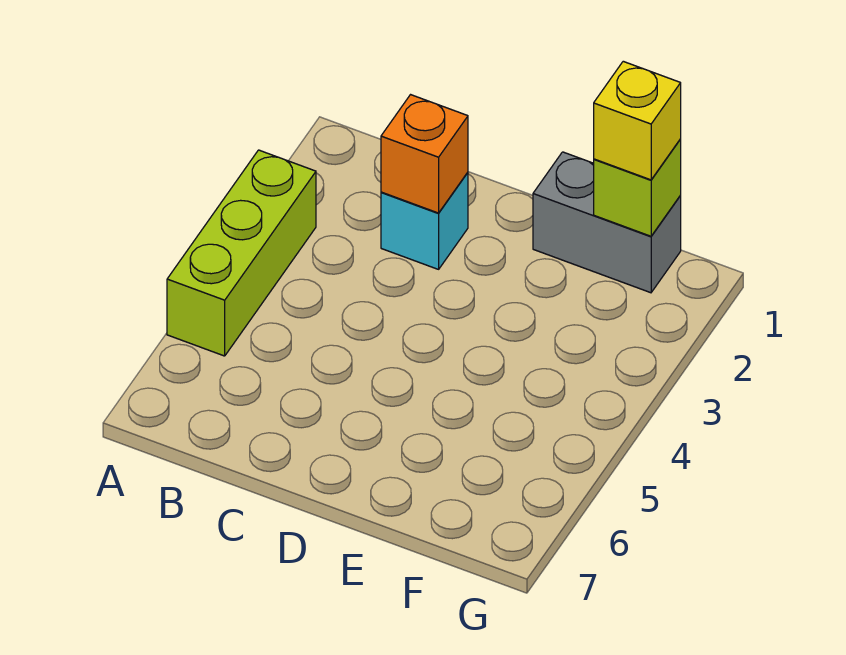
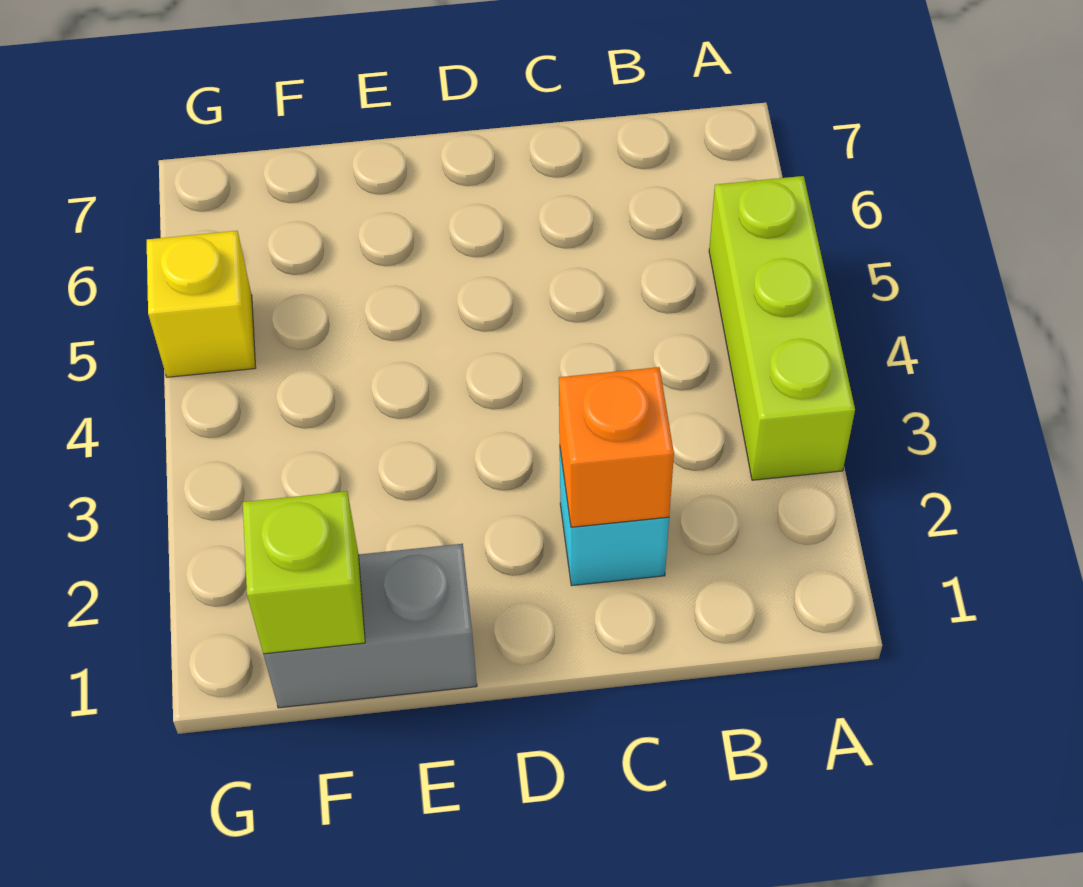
yellow 1x1 brick [594,61,681,180] -> yellow 1x1 brick moved to [147,231,256,377]

